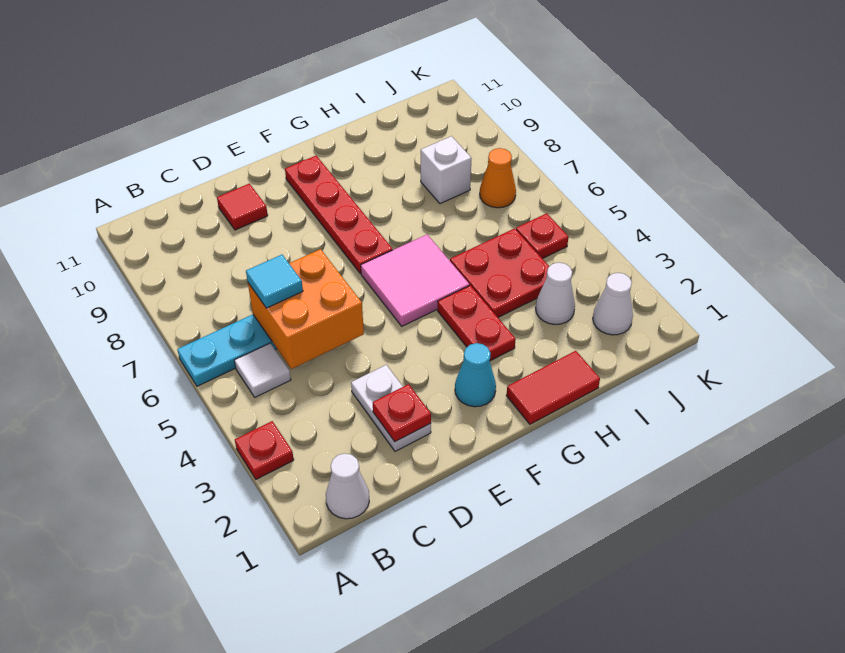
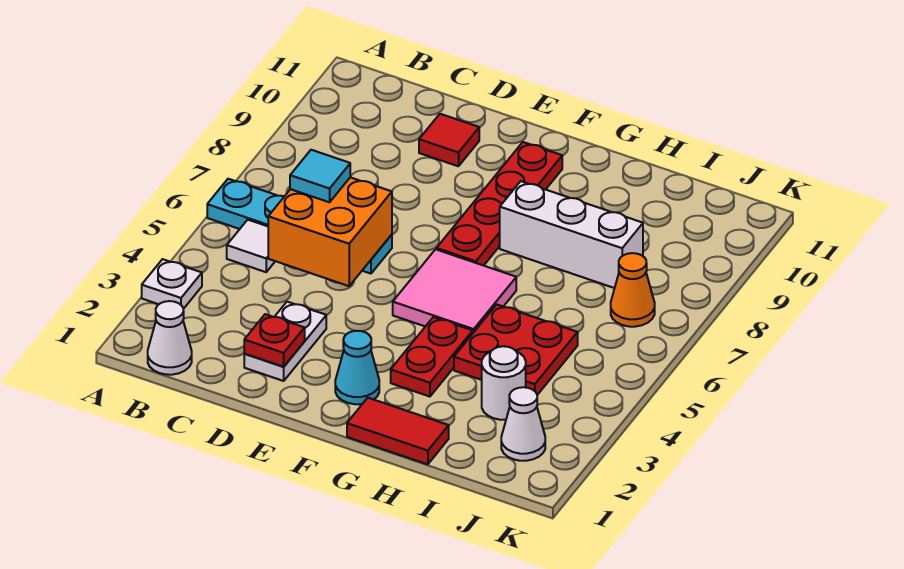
red 1x1 plate [235,421,294,479] -> white 1x1 plate [142,259,202,309]
white 1x1 cone [536,263,575,324] -> white 1x1 round brick [482,346,526,420]
white 1x1 brick [421,136,471,204] -> white 1x3 brick [500,181,643,288]
red 1x1 plate [516,213,568,259] -> none

